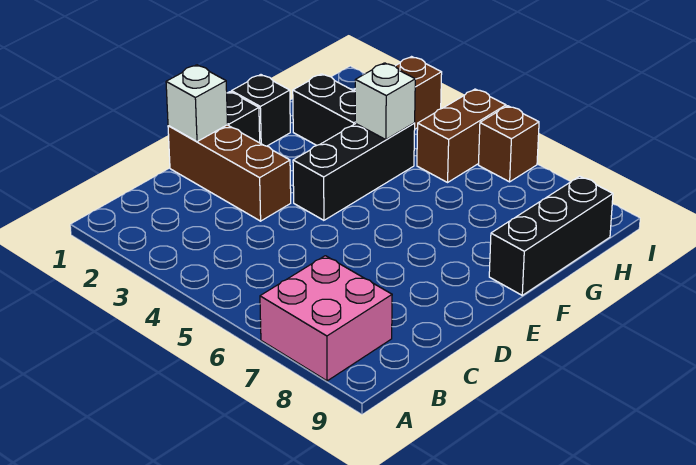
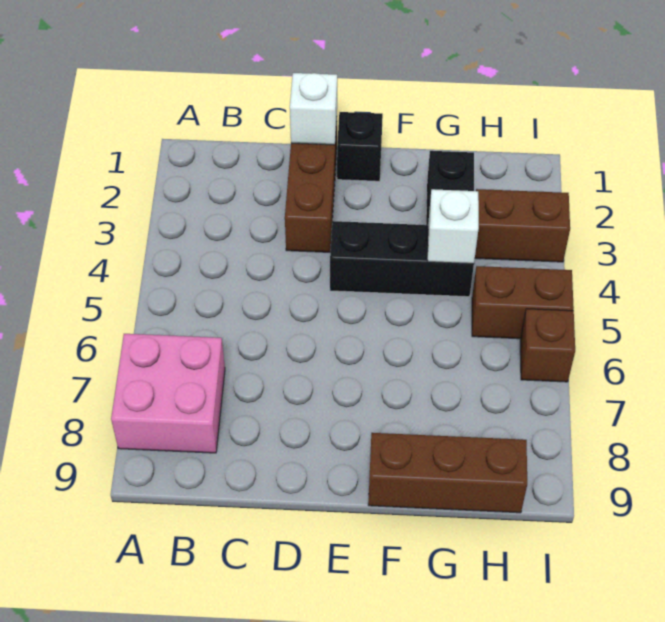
black 1x1 brick [231,75,290,146] -> none
black 1x3 brick [489,176,613,295] -> brown 1x3 brick [368,433,527,513]

